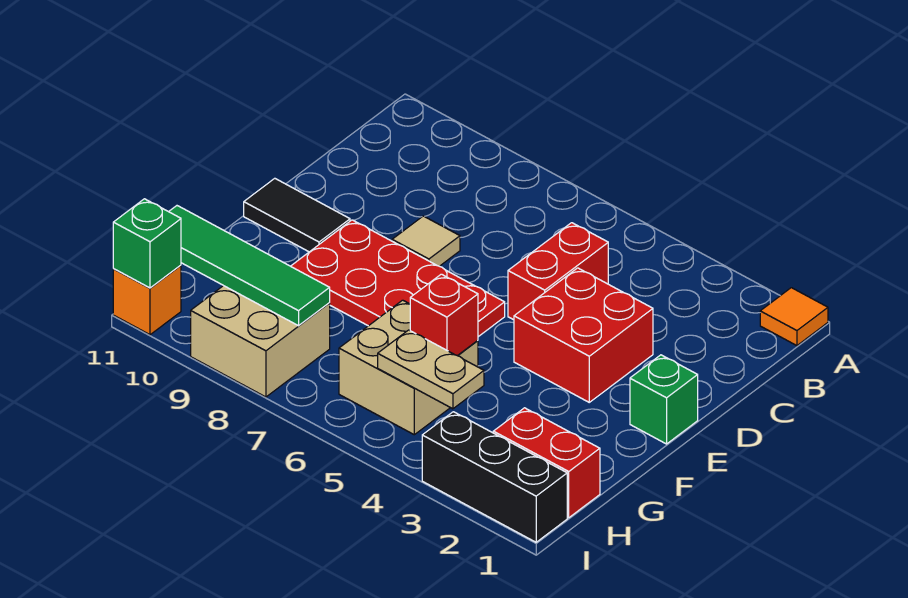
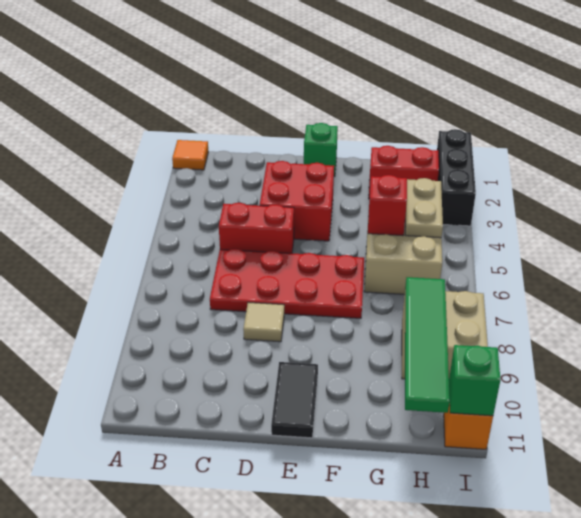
red 2x4 plate [291,220,505,337] -> red 2x4 plate turned to [210,249,364,318]
red 1x2 brick [493,408,600,518] -> red 1x2 brick turned to [369,146,439,199]

